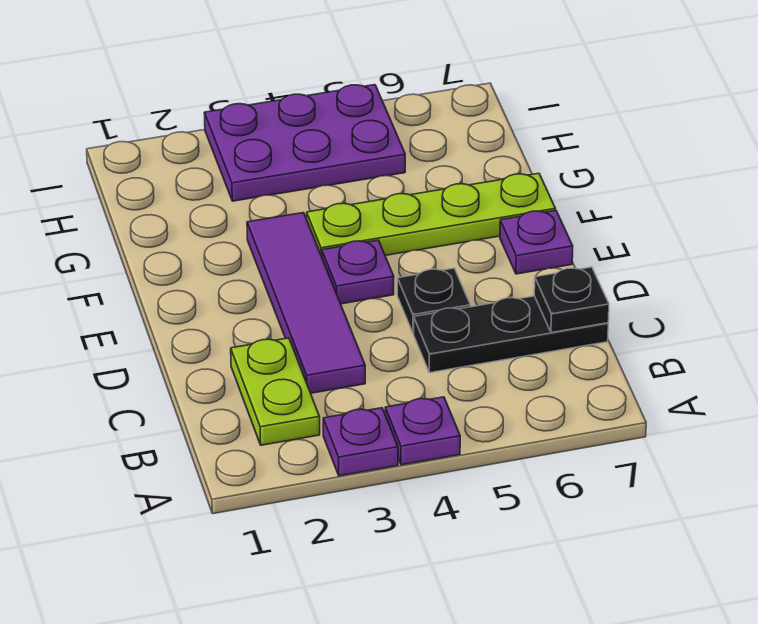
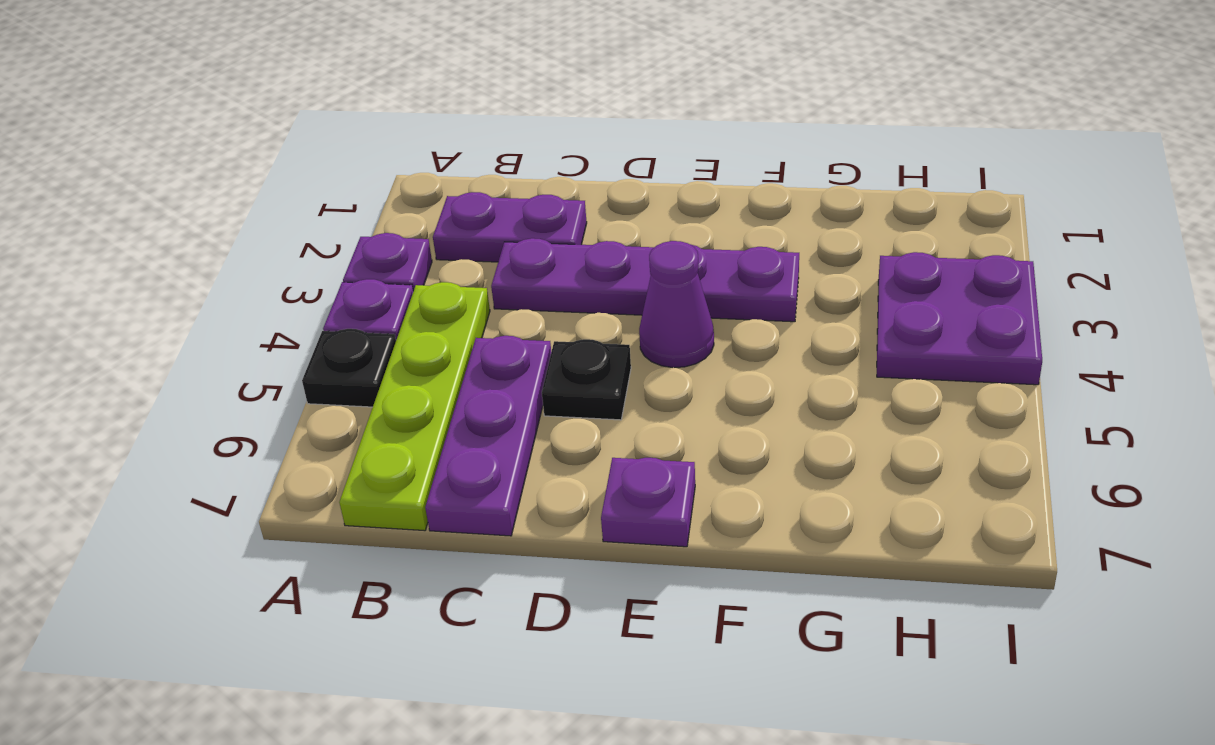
lime 1x2 plate [231,338,320,445] -> purple 1x2 plate [433,192,587,262]
purple 1x4 tile [247,213,365,393] -> purple 1x4 plate [491,238,799,322]
black 1x3 plate [414,296,608,373] -> purple 1x3 plate [425,336,551,536]
black 1x1 plate [534,267,609,333] -> black 1x1 plate moved to [302,329,396,407]
purple 1x1 plate [322,240,394,304] -> purple 1x1 cone [639,241,714,368]
lime 1x4 plate [307,173,555,257] -> lime 1x4 plate moved to [339,282,490,531]
purple 2x3 plate [204,85,405,201] -> purple 2x2 plate [877,252,1042,385]

